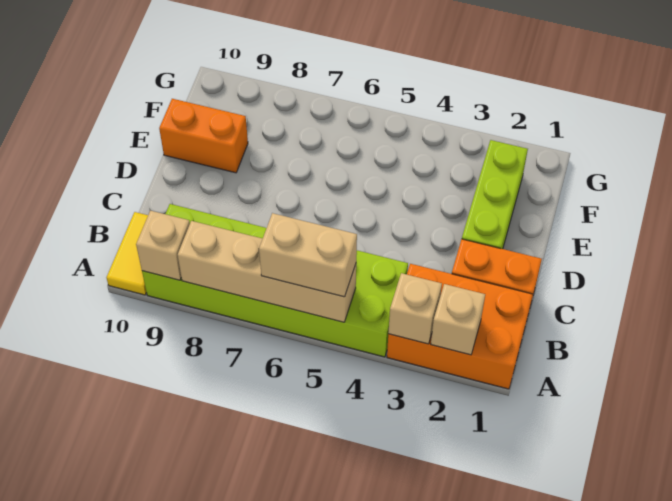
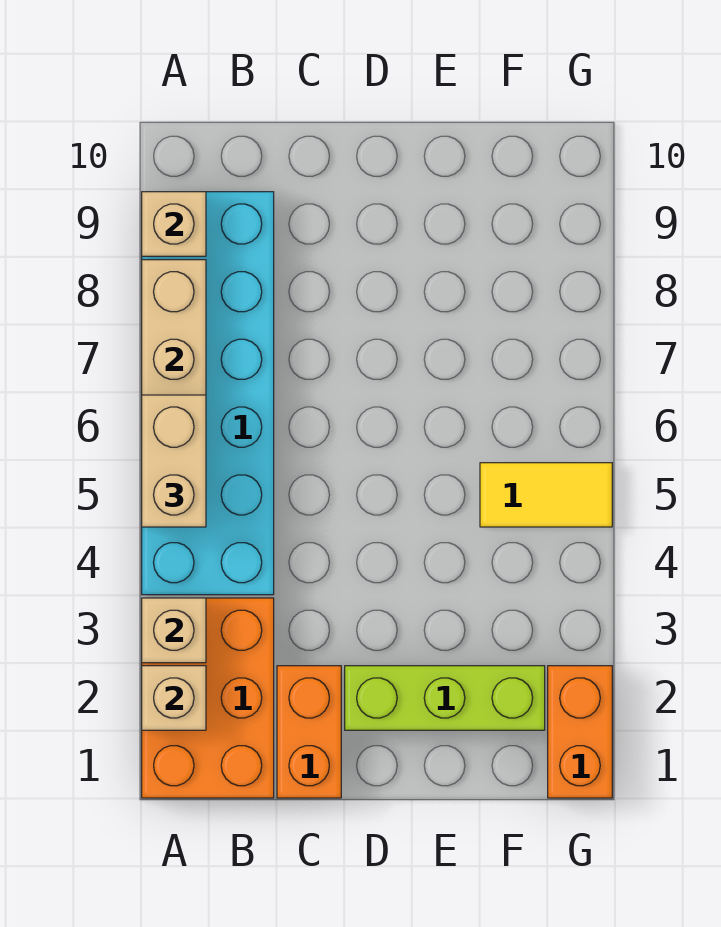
lime 2x6 brick [142,204,408,357] -> cyan 2x6 brick [142,192,274,595]
yellow 1x2 tile [107,212,148,295] -> yellow 1x2 tile moved to [480,463,612,527]
orange 1x2 brick [159,99,248,173] -> orange 1x2 brick moved to [548,666,612,798]

